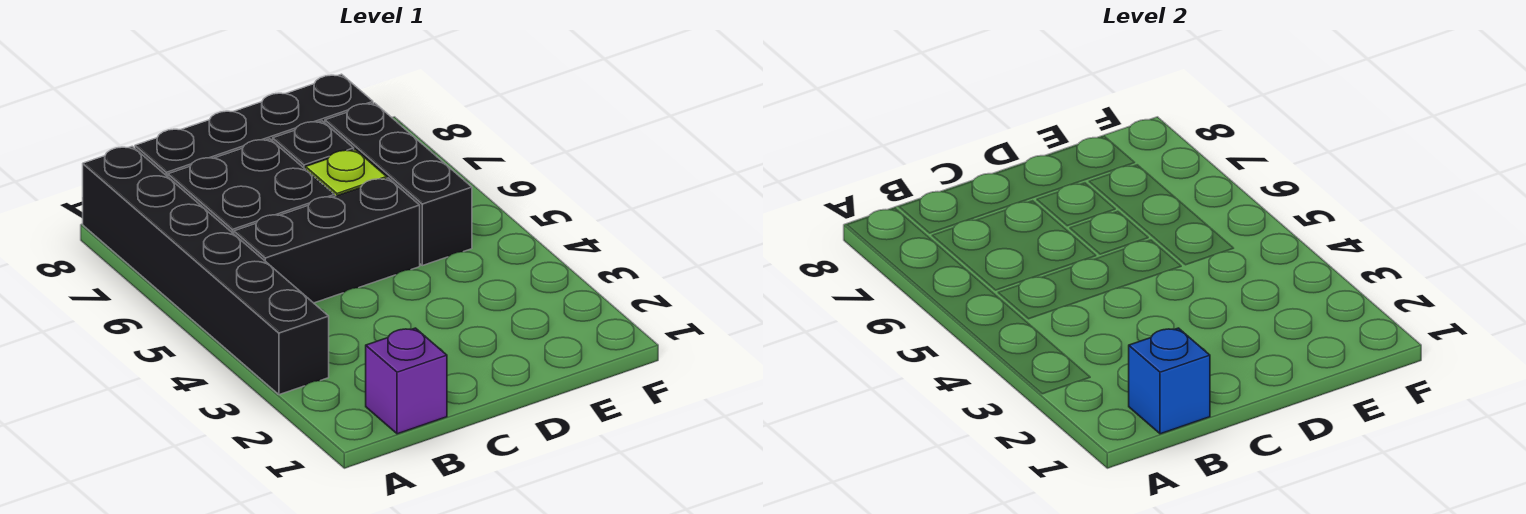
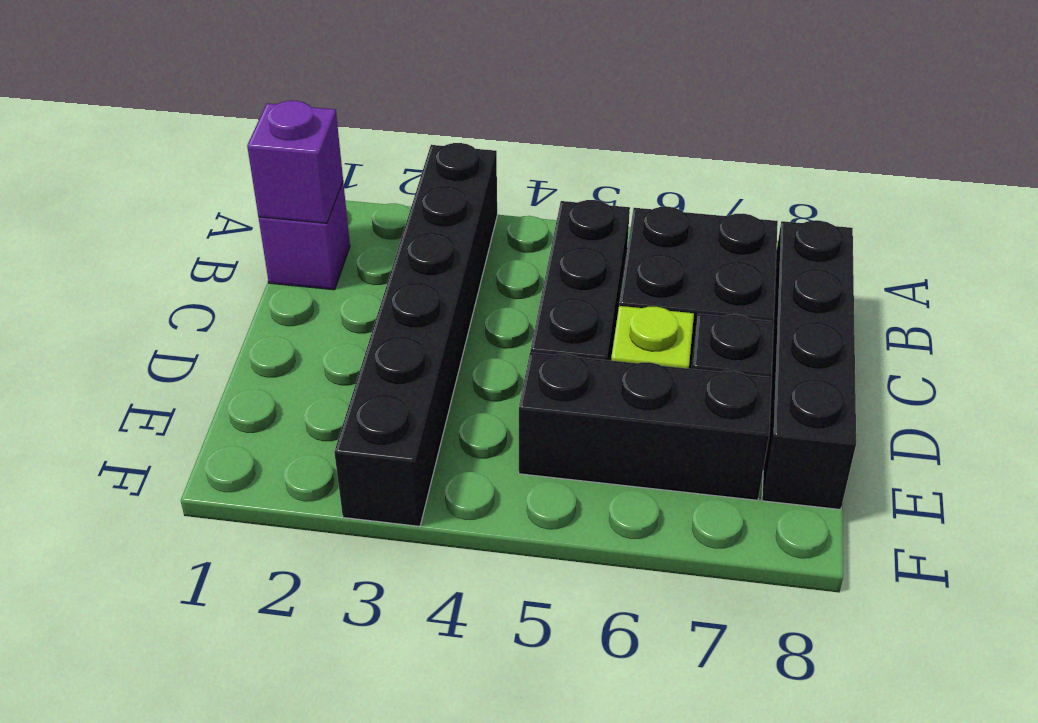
black 1x6 brick [83,146,329,395] -> black 1x6 brick turned to [334,143,497,526]
blue 1x1 brick [1129,328,1210,434] -> purple 1x1 brick [247,101,343,223]

